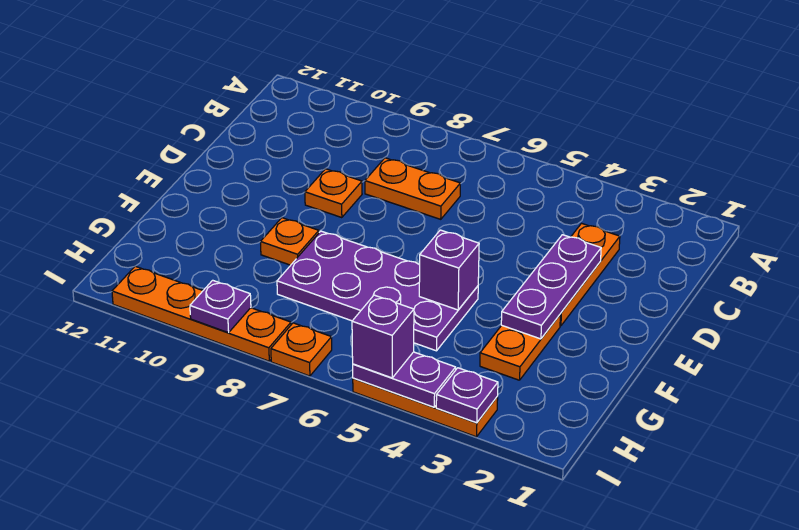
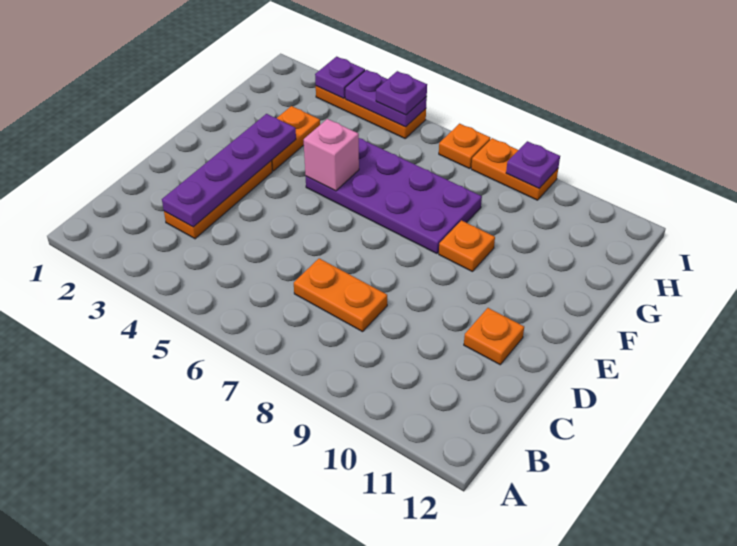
purple 1x3 plate [501,235,601,339] -> purple 1x4 plate [162,114,296,227]
orange 1x1 plate [305,169,362,218] -> orange 1x1 plate moved to [464,308,524,365]
purple 1x1 brick [419,230,479,310] -> pink 1x1 brick [304,119,359,191]
purple 1x1 brick [352,295,414,378] -> purple 1x1 plate [376,71,427,115]
orange 1x4 plate [112,266,291,361] -> orange 1x2 plate [471,138,558,200]

